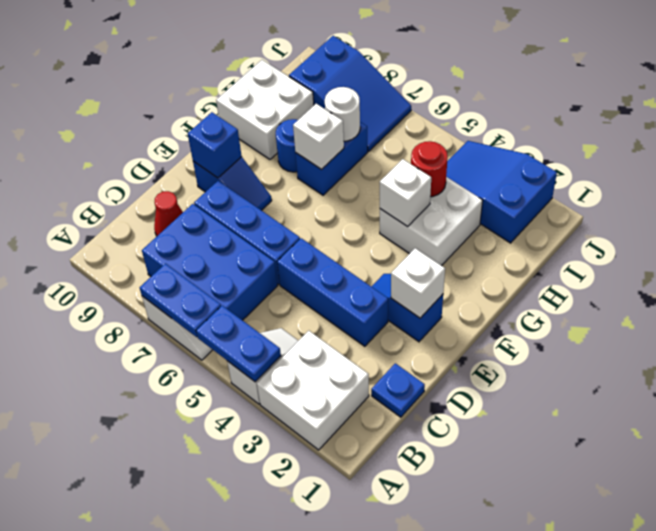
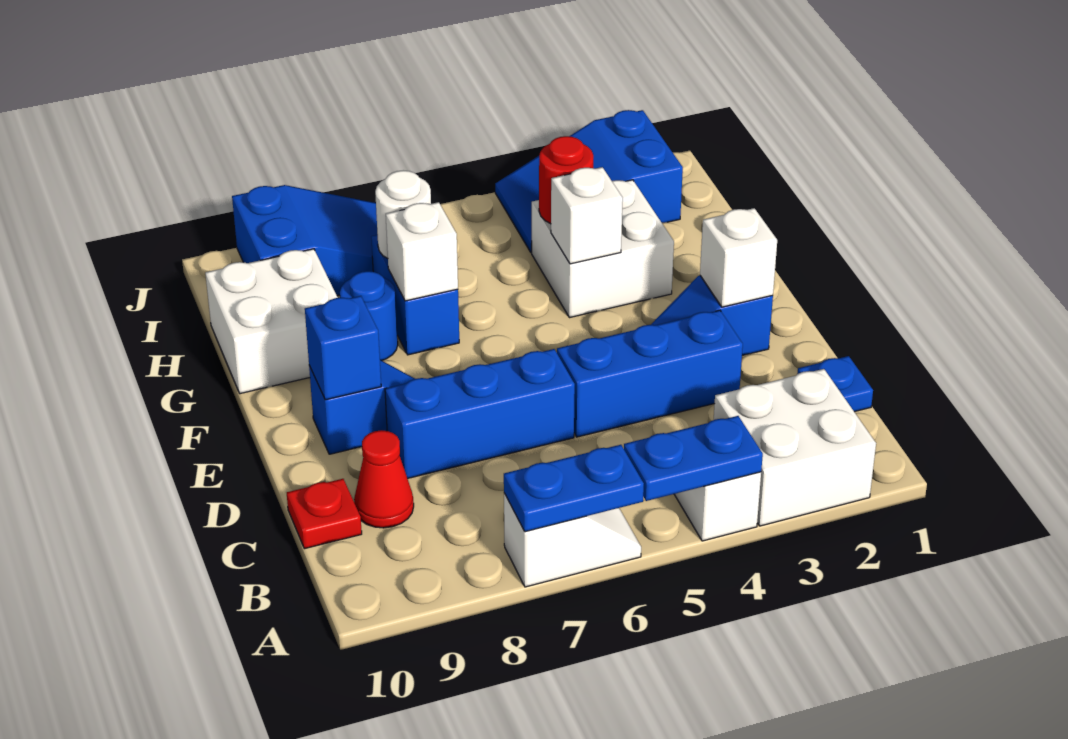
blue 2x3 brick [142,204,277,320] -> none
none -> red 1x1 plate [287,479,362,549]

